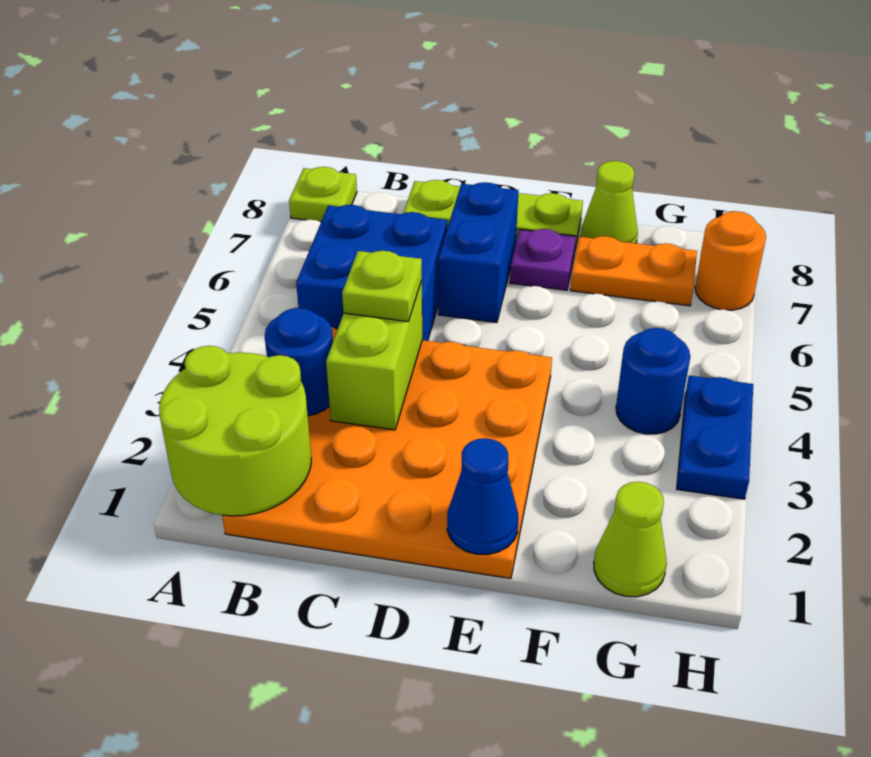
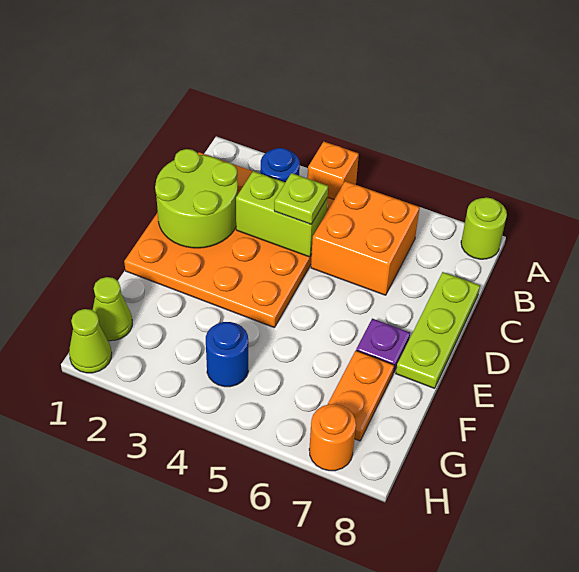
lime 2x2 round brick [159,346,311,516] -> lime 2x2 round brick moved to [155,149,238,248]
none -> orange 1x1 brick [308,142,359,199]
lime 1x1 plate [289,167,357,222] -> lime 1x1 round brick [461,198,507,259]
blue 2x2 brick [296,205,447,341] -> orange 2x2 brick [311,181,420,295]
blue 1x2 brick [438,182,518,323] -> none
blue 1x1 cone [447,438,518,555] -> none
lime 1x1 cone [581,161,638,243] -> lime 1x1 cone moved to [69,309,112,373]
blue 1x2 plate [677,376,753,499] -> none

